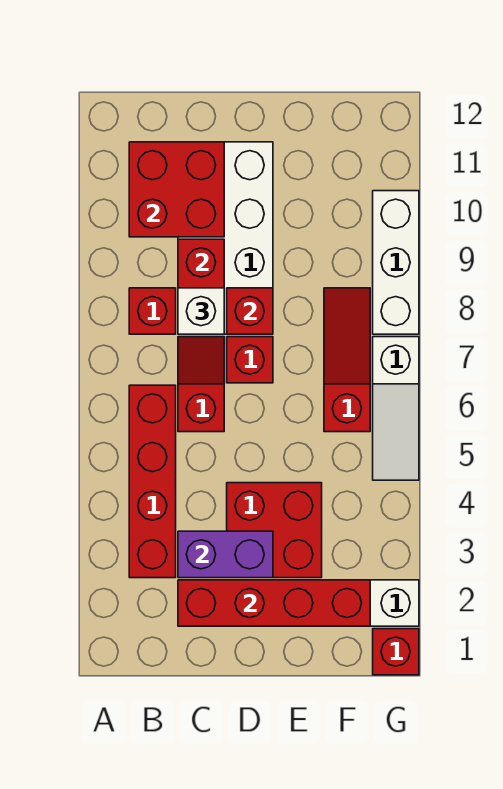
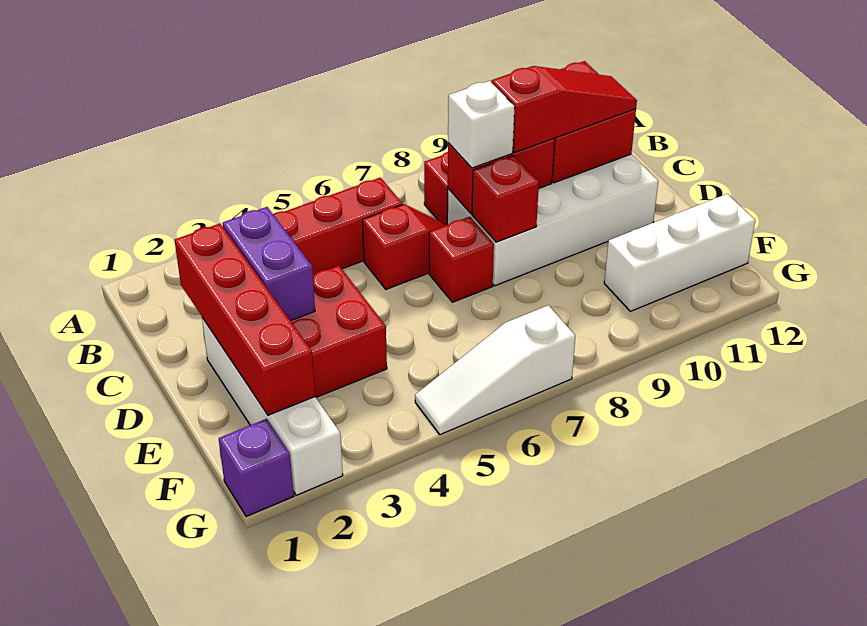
red 1x3 slope [324,288,370,432] -> red 1x3 slope moved to [492,66,637,152]
red 1x1 brick [373,629,419,675] -> purple 1x1 brick [219,419,294,517]
white 1x3 brick [373,191,419,334] -> white 1x3 brick moved to [604,194,755,311]

